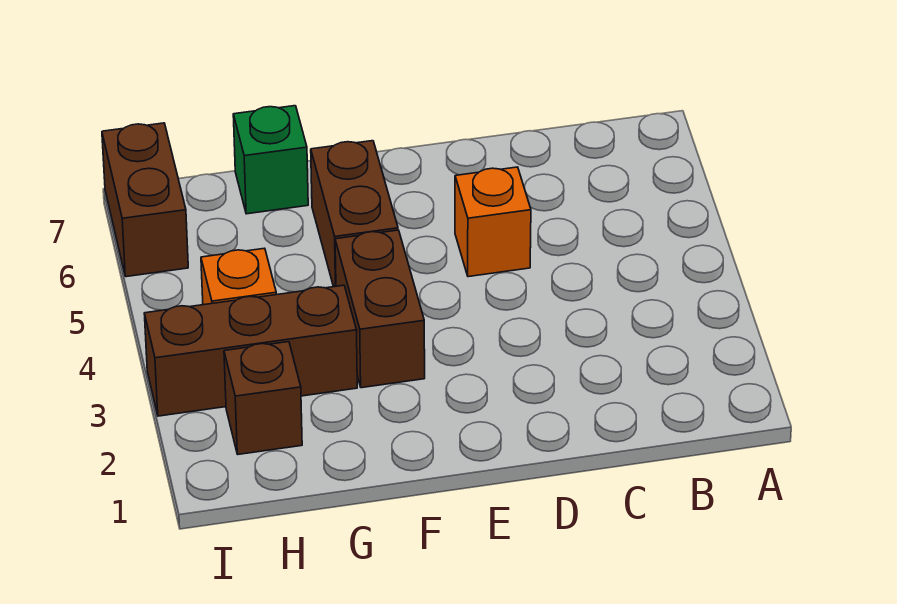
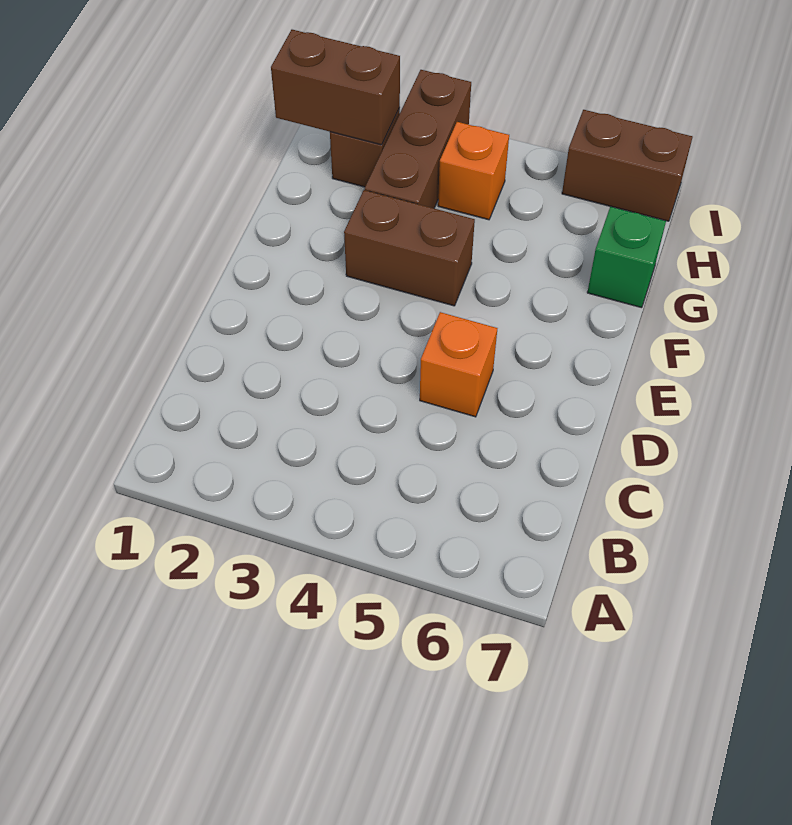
brown 1x2 brick [311,141,398,287] -> brown 1x2 brick moved to [271,30,400,145]

